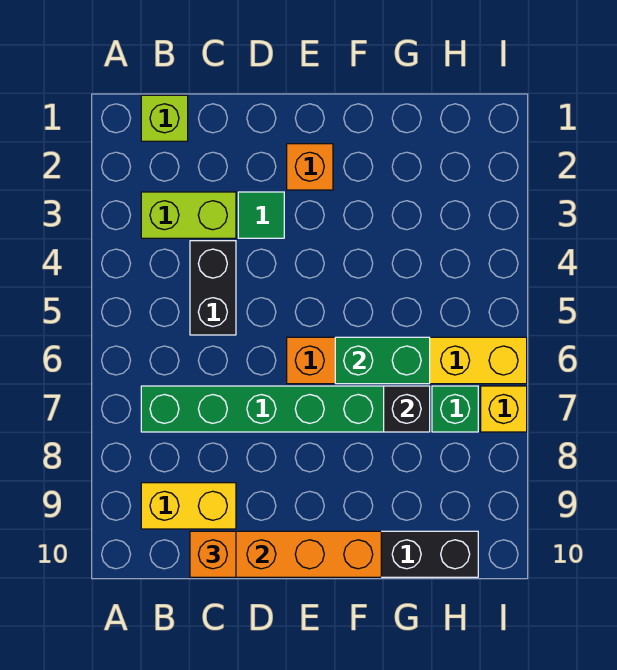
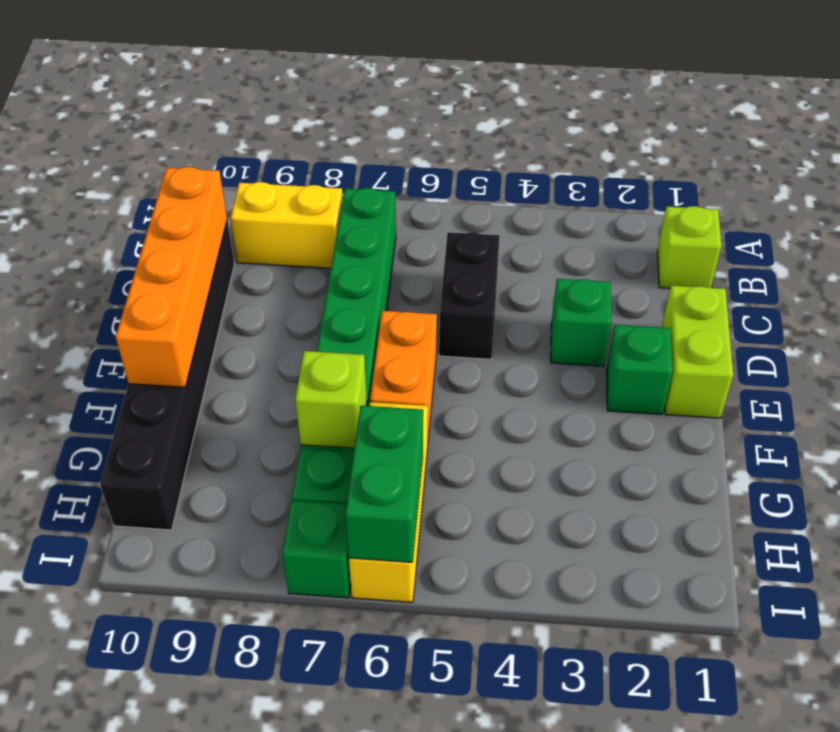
lime 1x2 brick [141,192,236,238] -> lime 1x2 brick moved to [662,285,733,418]
yellow 1x2 brick [141,483,236,529] -> yellow 1x2 brick turned to [231,182,343,268]
black 1x2 brick [190,241,236,335] -> black 1x2 brick turned to [439,232,500,359]
orange 1x1 brick [190,531,236,577] -> none
green 1x1 tile [238,192,284,238] -> green 1x1 brick [551,279,612,366]
orange 1x1 brick [287,144,333,190] -> green 1x1 brick [607,325,673,414]
green 1x2 brick [335,337,430,384] -> green 1x2 brick moved to [345,406,423,562]
black 1x1 brick [384,386,430,432] -> lime 1x1 brick [295,351,367,448]
yellow 1x1 brick [481,386,527,432] -> green 1x1 brick [282,500,351,598]

